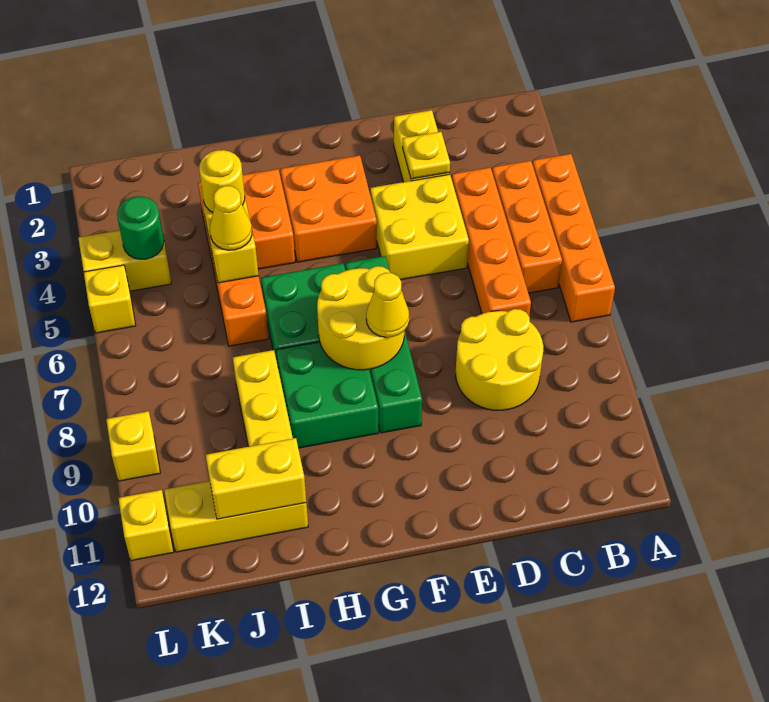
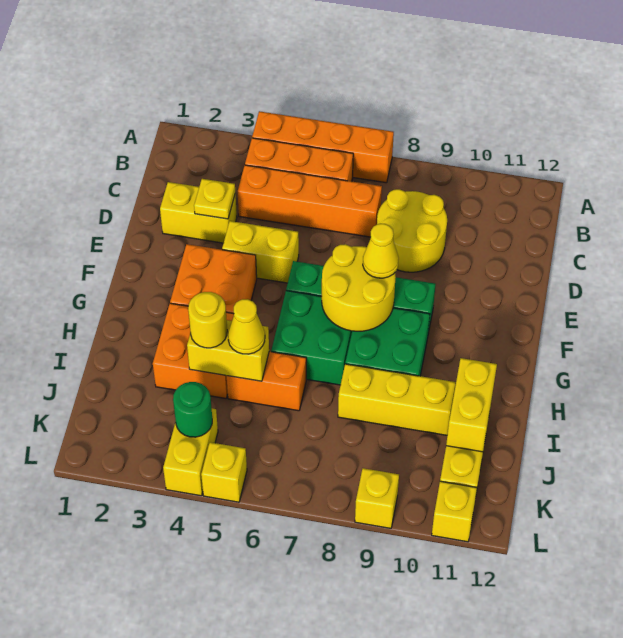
yellow 2x2 brick [370,174,469,280] -> yellow 1x2 brick [222,221,299,283]

